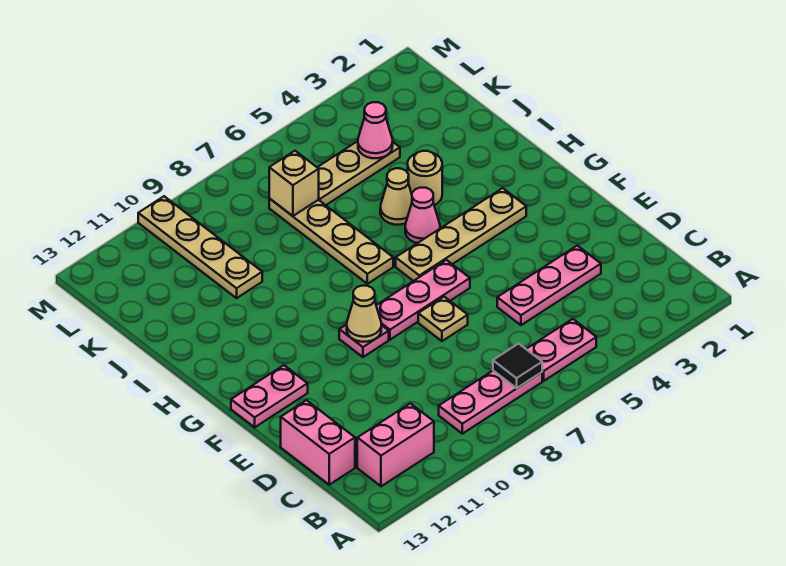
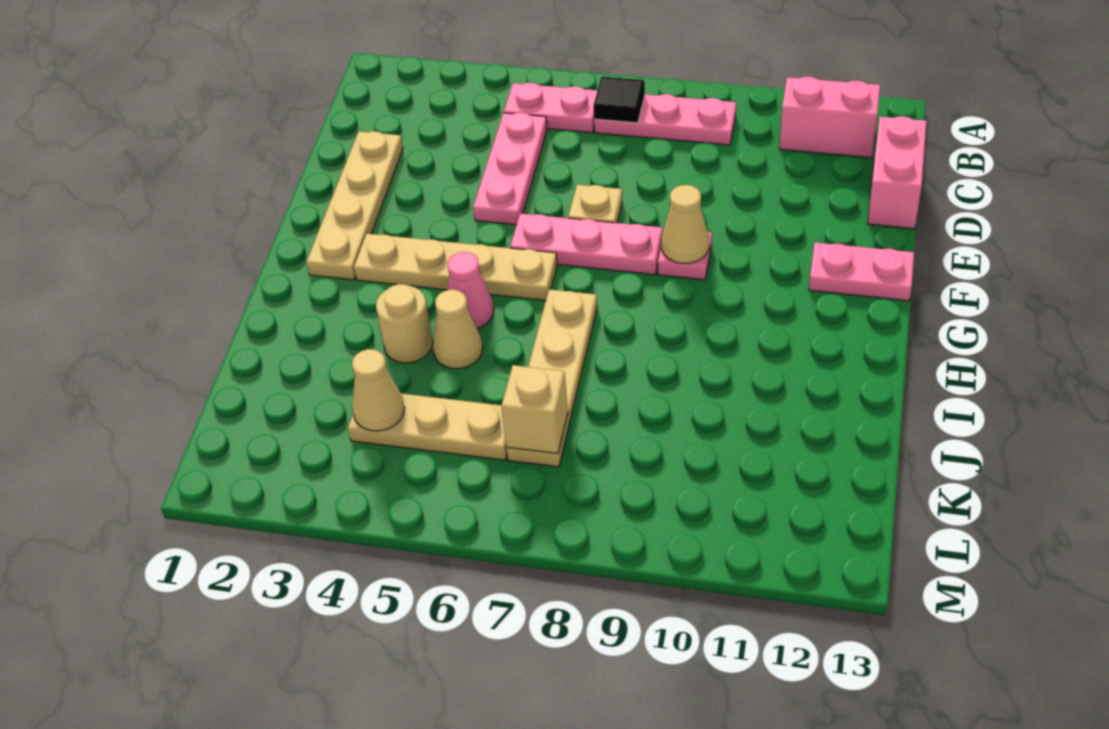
pink 1x3 plate [497,246,601,325] -> pink 1x3 plate turned to [473,113,547,225]
tan 1x4 plate [138,196,262,298] -> tan 1x4 plate moved to [306,131,403,280]
pink 1x1 cone [358,102,393,158] -> tan 1x1 cone [352,349,405,431]

